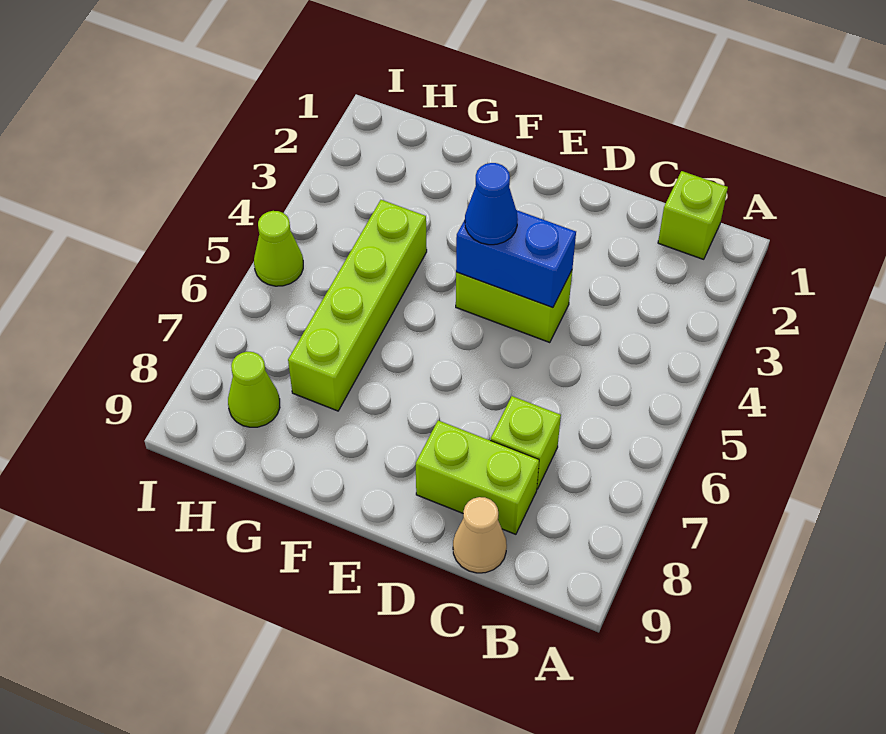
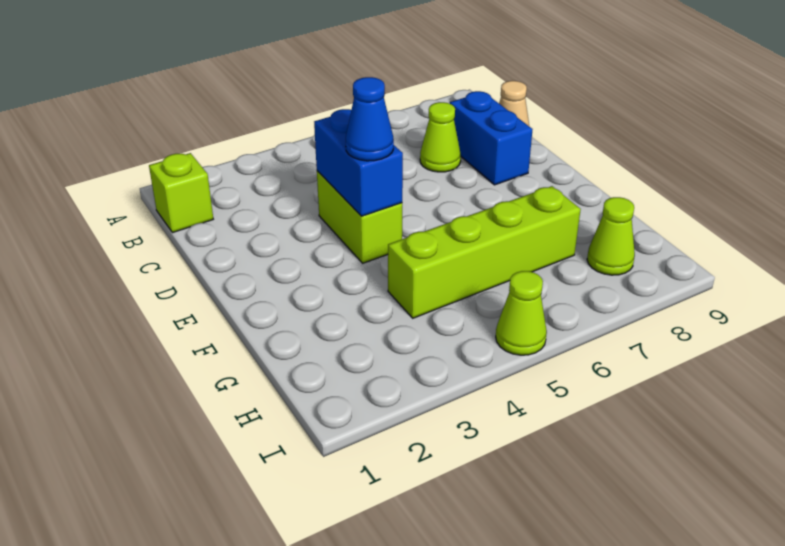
lime 1x1 brick [490,396,561,489] -> lime 1x1 cone [420,102,461,172]
lime 1x2 brick [416,420,539,534] -> blue 1x2 brick [450,91,533,185]

